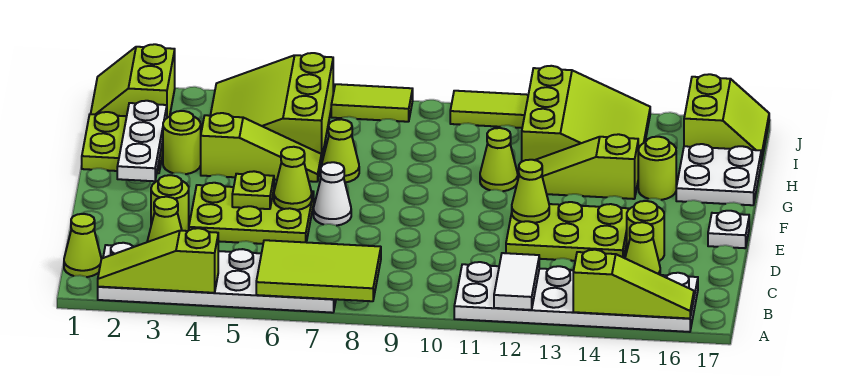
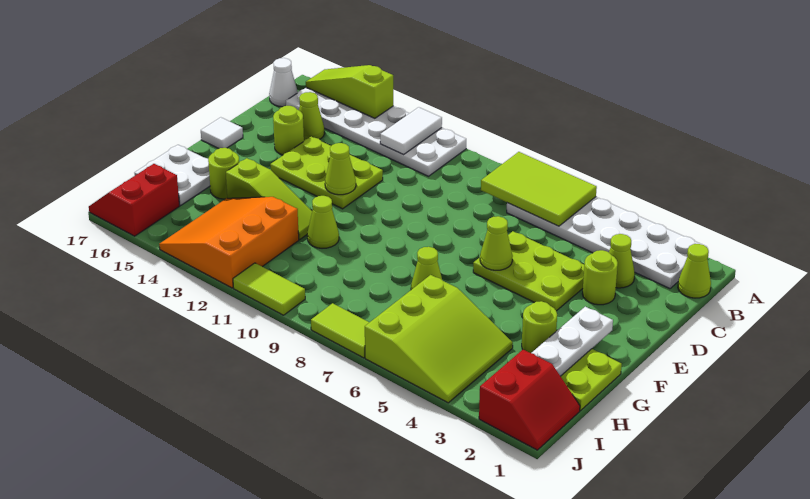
lime 1x3 slope [98,228,218,293] -> none
lime 1x1 plate [232,171,274,209] -> none
white 1x1 cone [314,162,351,226] -> white 1x1 cone moved to [269,58,298,107]
white 1x1 plate [708,211,749,248] -> white 1x1 tile [201,117,243,149]
lime 1x3 slope [201,113,321,182] -> none
lime 3x3 slope [522,66,650,162] -> orange 3x3 slope [159,197,299,288]
lime 2x2 slope [91,44,175,118] -> red 2x2 slope [479,350,580,450]
lime 2x2 slope [684,74,769,162] -> red 2x2 slope [89,164,180,236]

